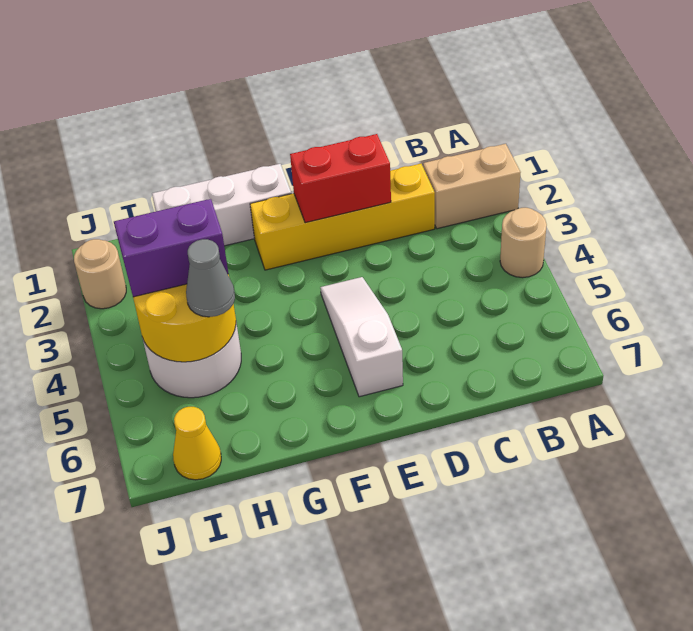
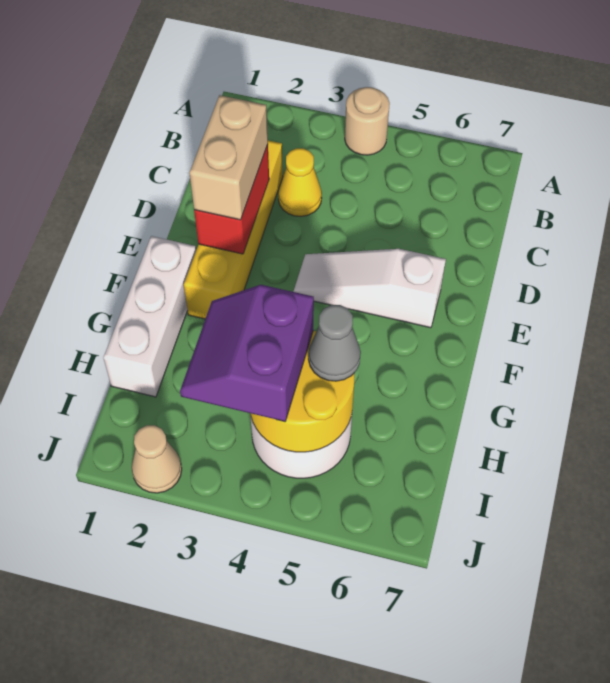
tan 1x2 brick [423,144,521,229] -> tan 1x2 brick moved to [190,95,268,220]
yellow 1x1 cone [173,407,221,480] -> yellow 1x1 cone moved to [278,148,322,216]
tan 1x1 round brick [74,239,126,309] -> tan 1x1 cone [132,425,182,493]

